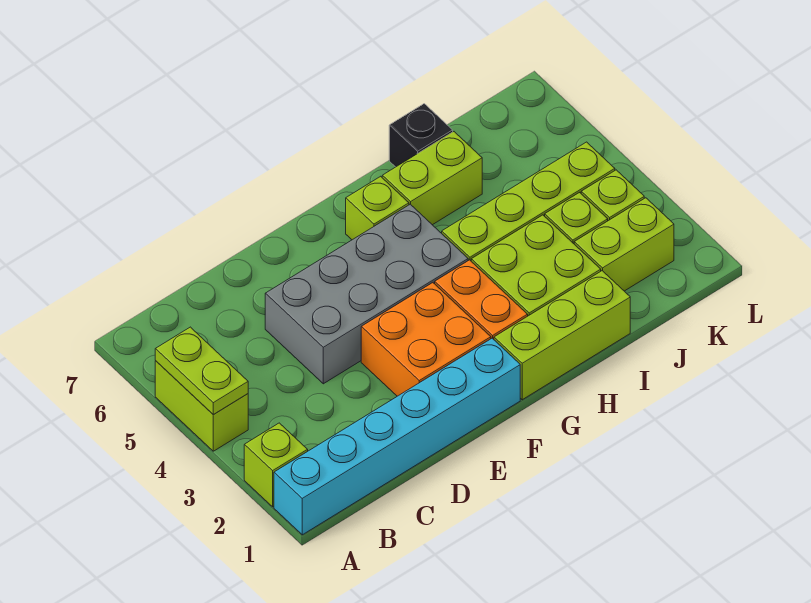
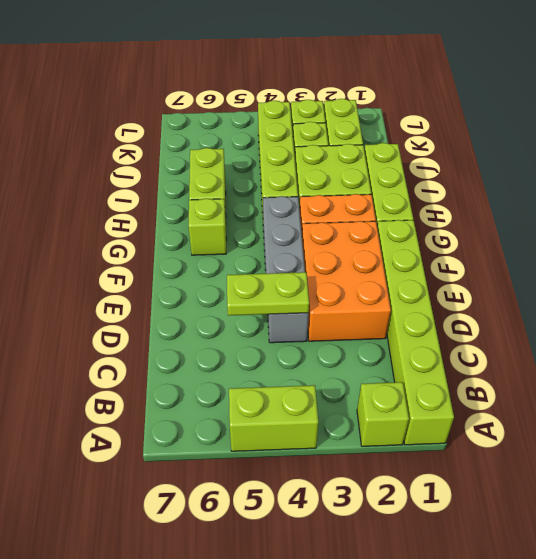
cyan 1x6 brick [274,338,520,535] -> lime 1x6 brick [377,220,454,445]
lime 1x2 plate [155,327,248,415] -> lime 1x2 plate moved to [227,272,309,316]
grey 2x4 brick [265,204,468,384] -> grey 1x4 brick [263,196,309,343]
orange 2x2 brick [361,283,491,396] -> orange 2x3 brick [302,221,391,341]
black 1x1 brick [389,104,453,167] -> none

